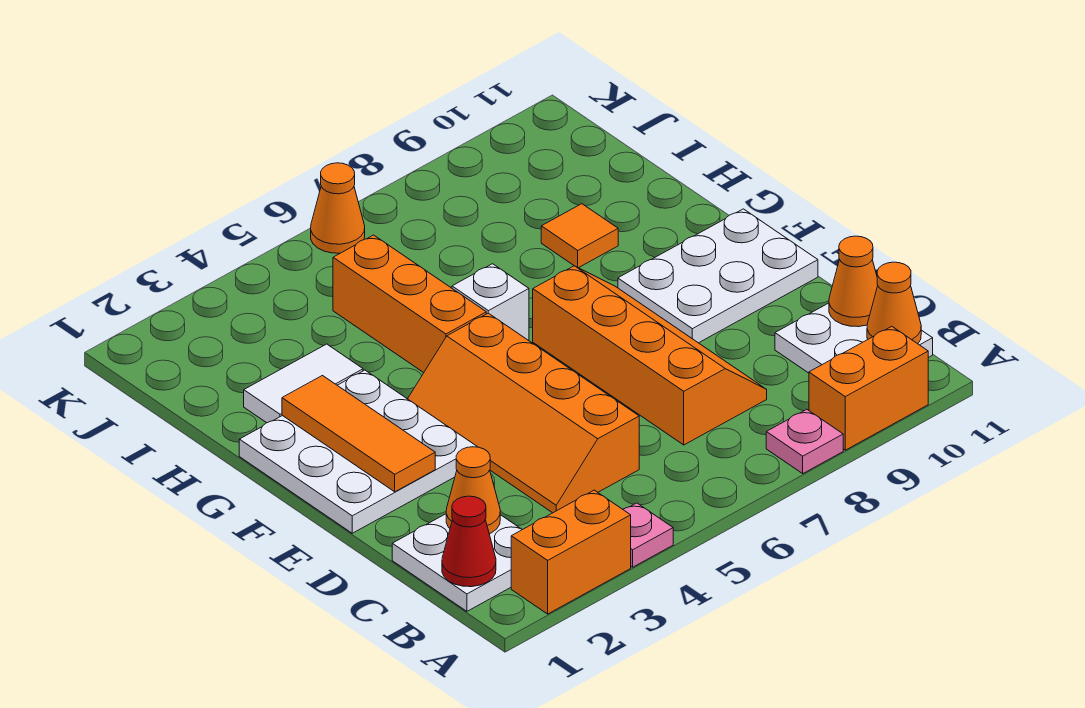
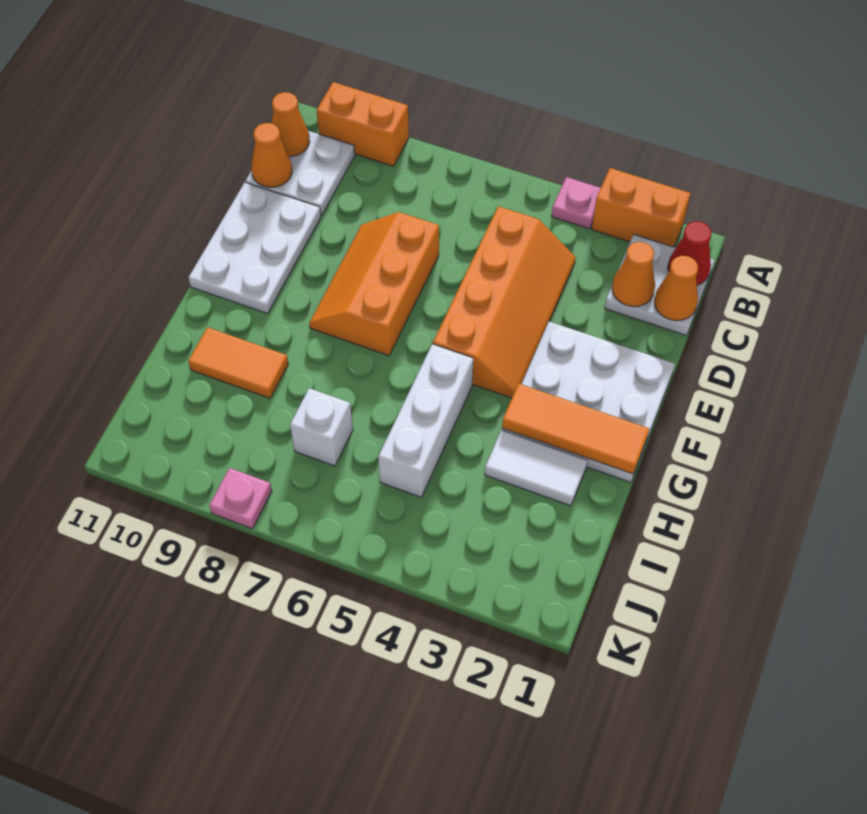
pink 1x1 plate [766,409,843,473] -> pink 1x1 plate moved to [209,468,272,529]
orange 2x4 slope [533,266,767,445] -> orange 2x3 slope [309,212,439,355]
orange 1x3 tile [282,376,435,492] -> orange 1x3 tile turned to [502,384,649,474]
white 2x3 plate [618,209,818,343] -> white 2x3 plate turned to [189,182,321,314]
orange 1x3 brick [333,235,486,373] -> white 1x3 brick [378,344,473,497]
white 1x1 brick [452,264,529,341] -> white 1x1 brick moved to [290,388,353,466]
orange 1x1 tile [541,204,618,268] -> orange 1x2 tile [188,327,288,398]
orange 1x1 cone [311,163,365,253] -> orange 1x1 cone moved to [654,256,698,321]

